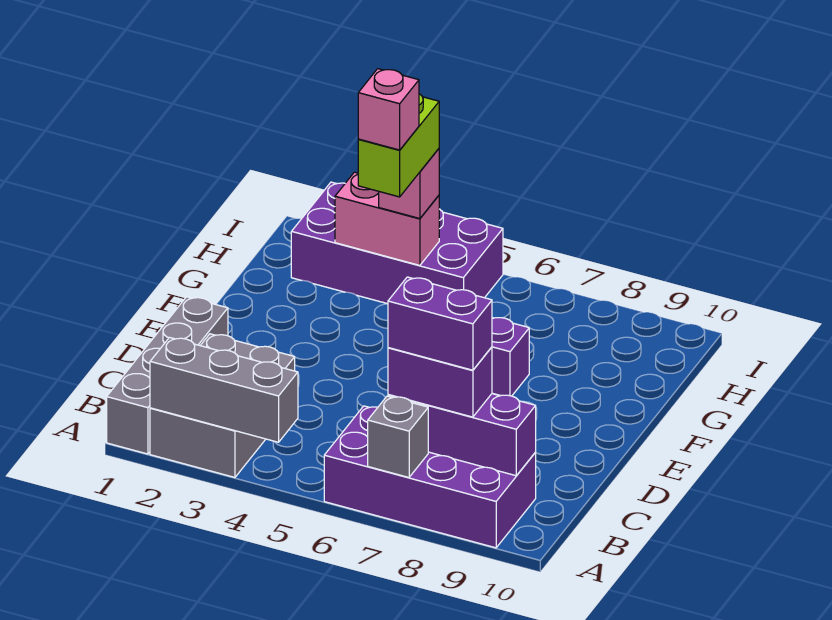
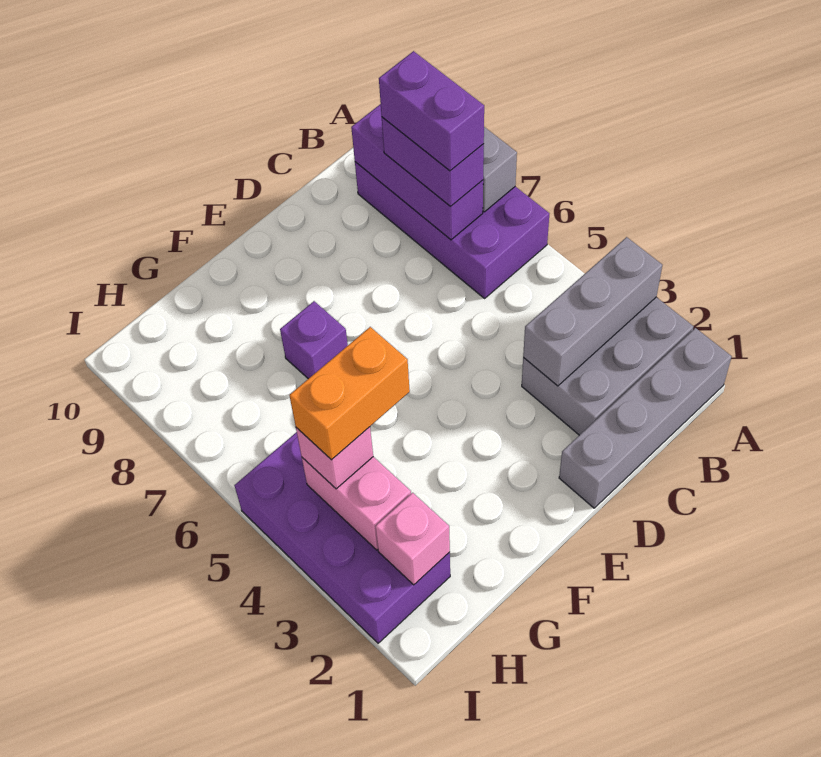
grey 1x3 brick [150,338,298,442] -> grey 1x3 brick turned to [523,237,662,386]
lime 1x2 brick [358,94,439,197] -> orange 1x2 brick [289,327,410,460]
pink 1x1 brick [358,69,419,150] -> pink 1x1 brick moved to [375,493,450,585]

